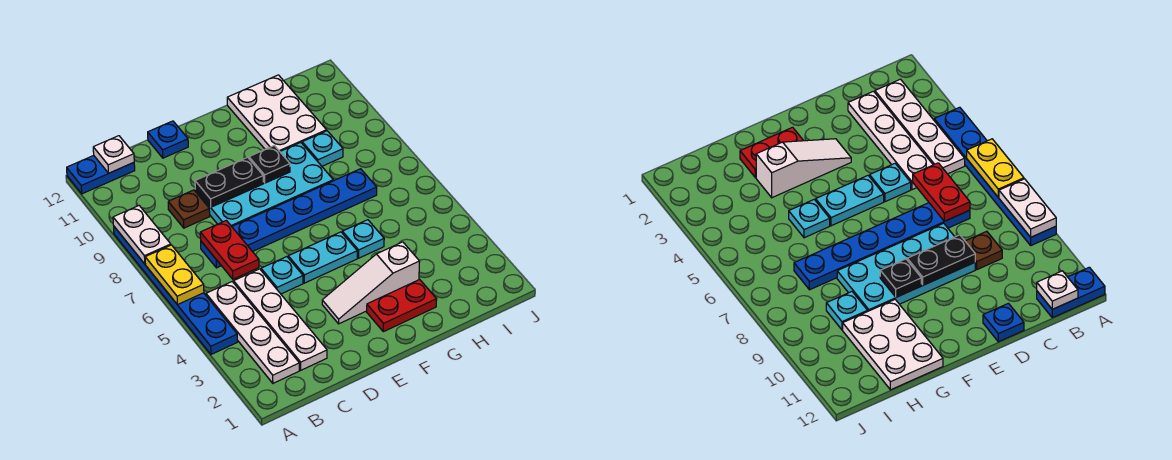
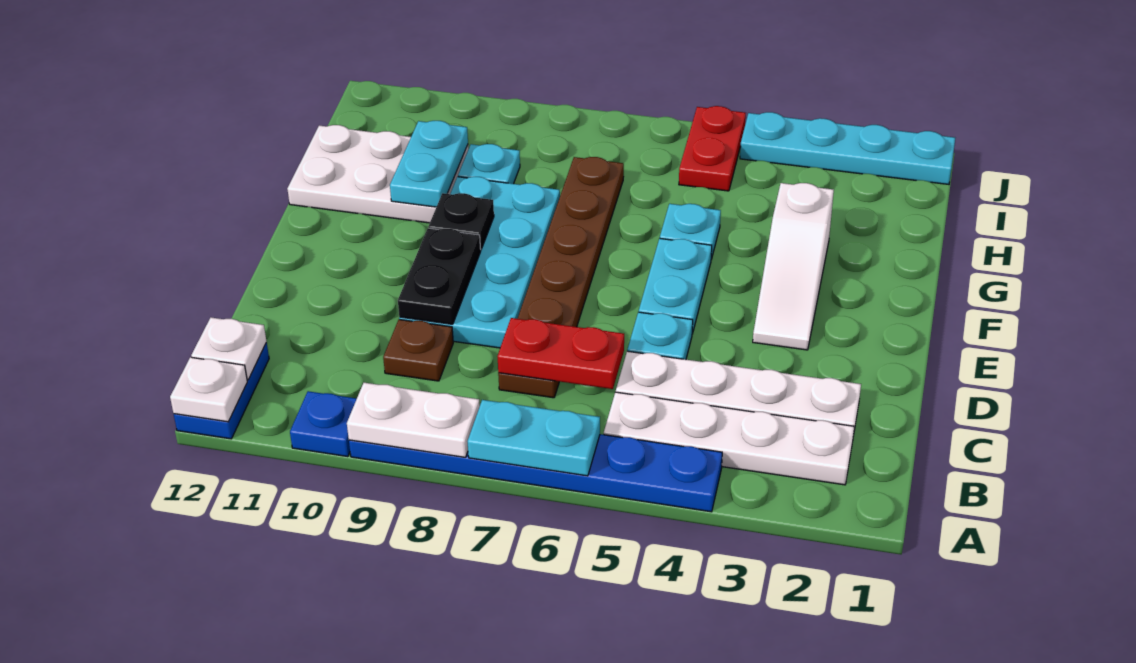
yellow 1x2 plate [145,245,204,305] -> cyan 1x2 plate [467,400,600,476]
none -> white 1x1 plate [170,357,247,422]
blue 1x6 plate [201,169,377,268] -> brown 1x6 plate [498,157,624,398]
blue 1x1 plate [148,121,188,158] -> blue 1x1 plate moved to [290,391,357,457]
red 1x2 plate [367,279,437,332] -> red 1x2 plate moved to [679,106,746,191]
none -> cyan 1x2 plate [390,121,468,207]
none -> cyan 1x4 plate [740,112,955,184]

